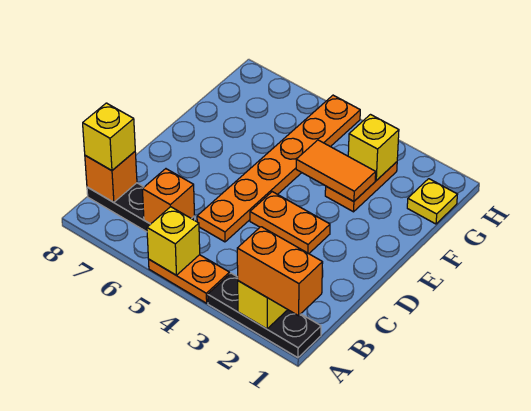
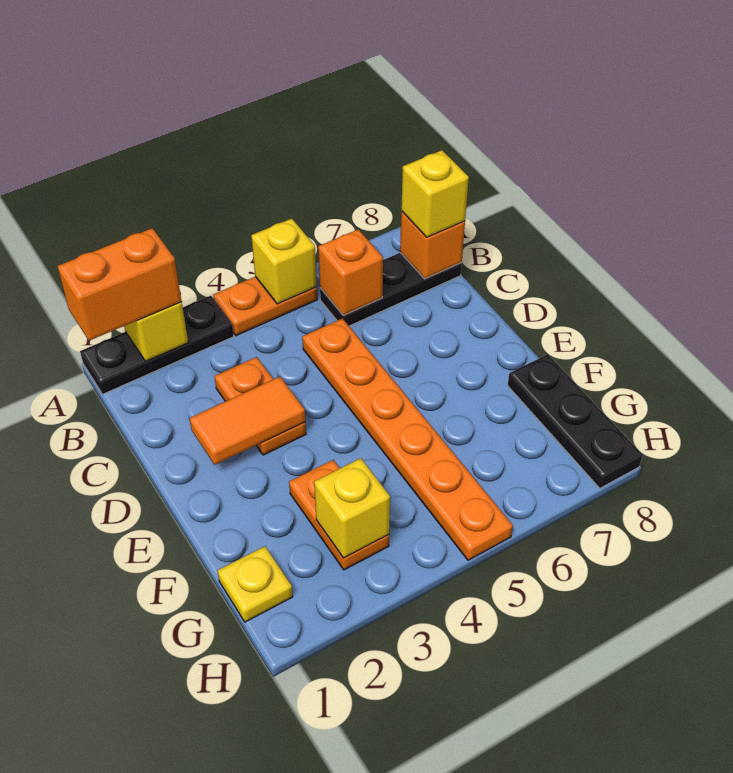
orange 1x2 plate [250,192,330,254] -> orange 1x2 plate turned to [215,357,306,455]
orange 1x2 tile [296,140,376,201] -> orange 1x2 tile moved to [190,377,305,465]
none -> black 1x3 plate [508,354,643,488]

